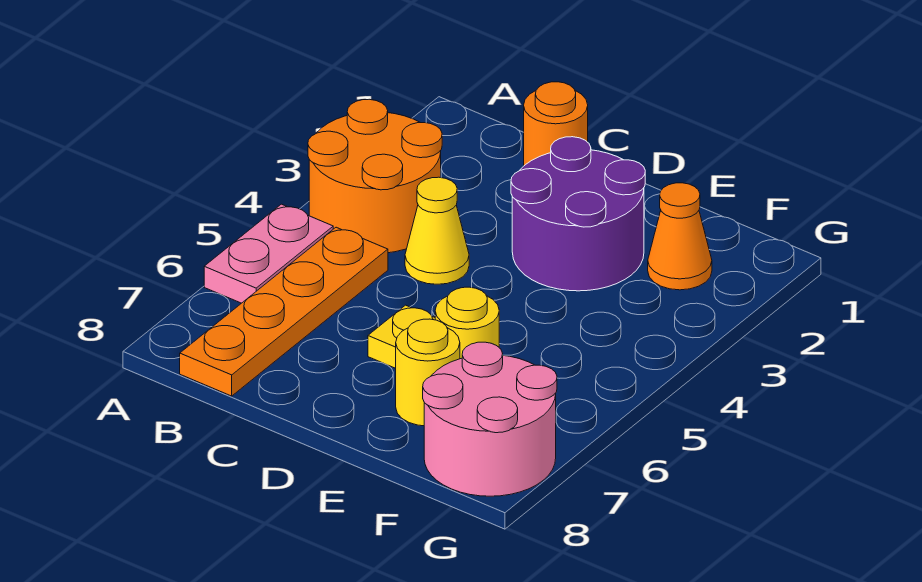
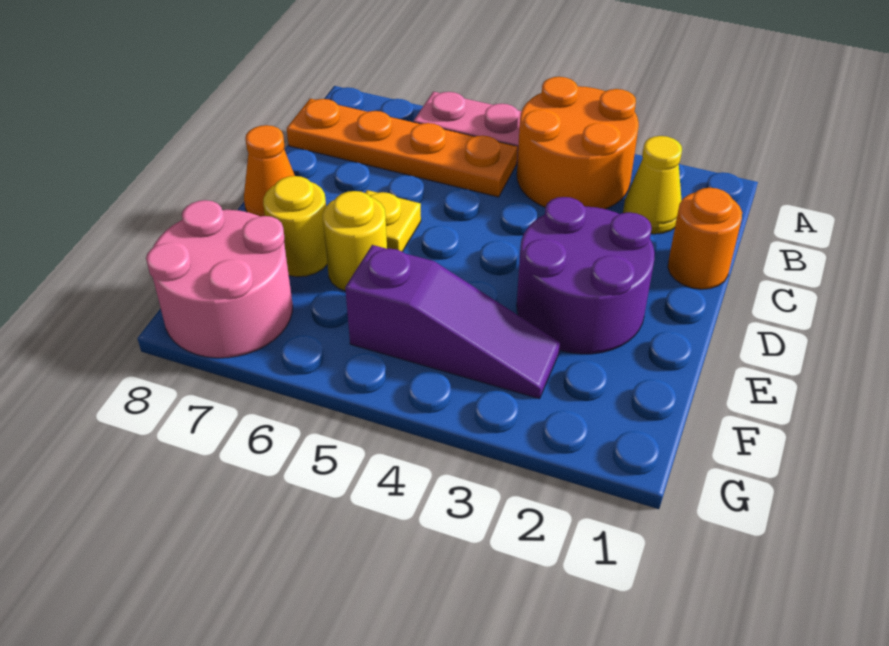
yellow 1x1 cone [405,177,469,284] -> yellow 1x1 cone moved to [623,136,682,234]
orange 1x1 cone [648,183,712,290] -> orange 1x1 cone moved to [244,125,295,216]
none -> purple 1x3 slope [345,245,560,399]

